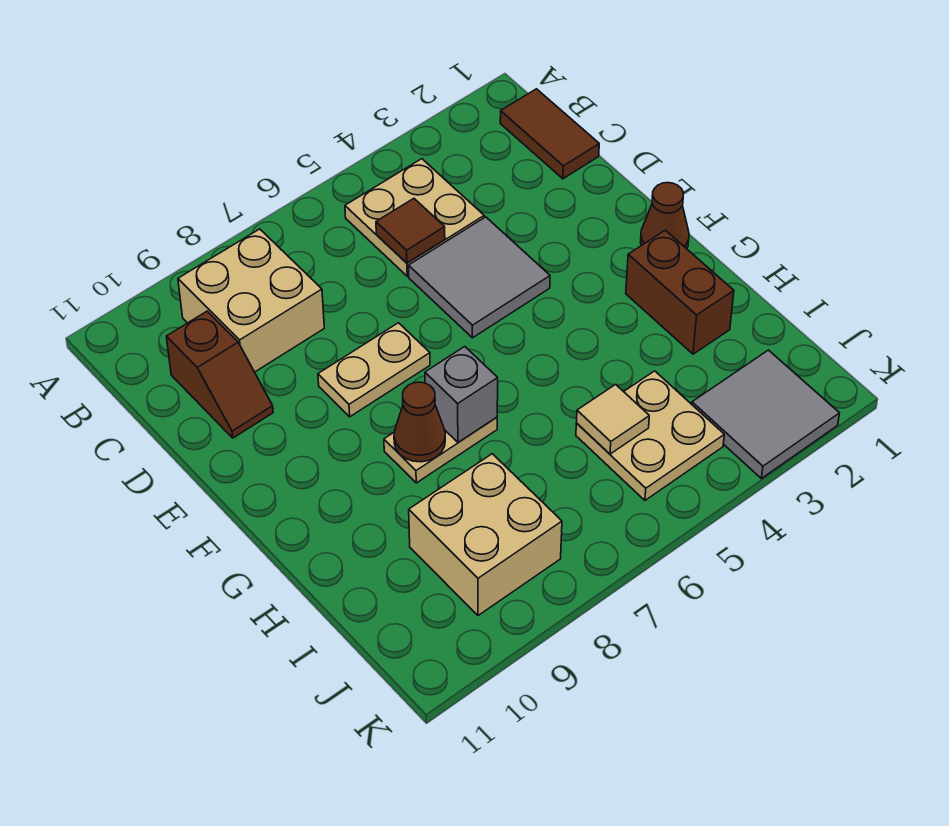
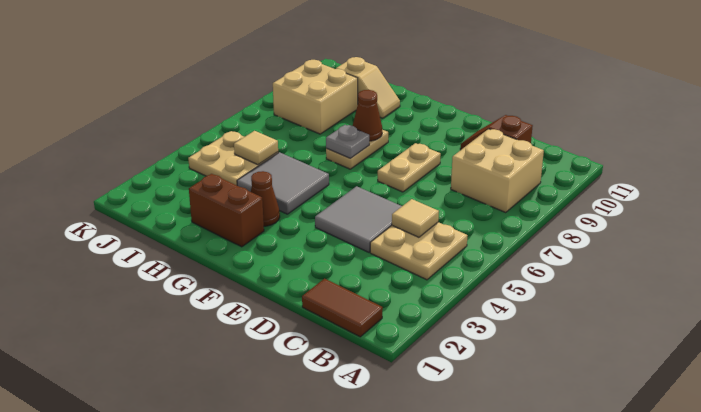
brown 1x1 tile [376,199,445,263] -> tan 1x1 tile [392,199,439,237]
brown 1x1 cone [640,183,689,249] -> brown 1x1 cone moved to [251,171,280,226]
grey 1x1 brick [425,347,498,442] -> grey 1x1 plate [326,125,369,158]
none -> tan 1x2 slope [336,57,400,118]
grey 2x2 tile [692,350,839,478] -> grey 2x2 tile moved to [237,152,329,214]

